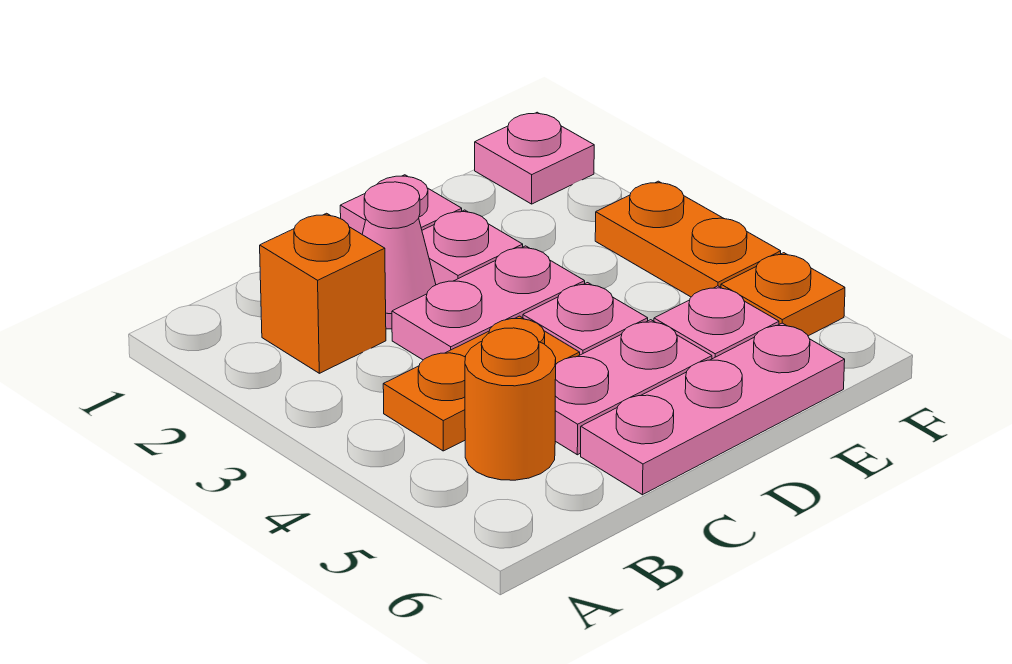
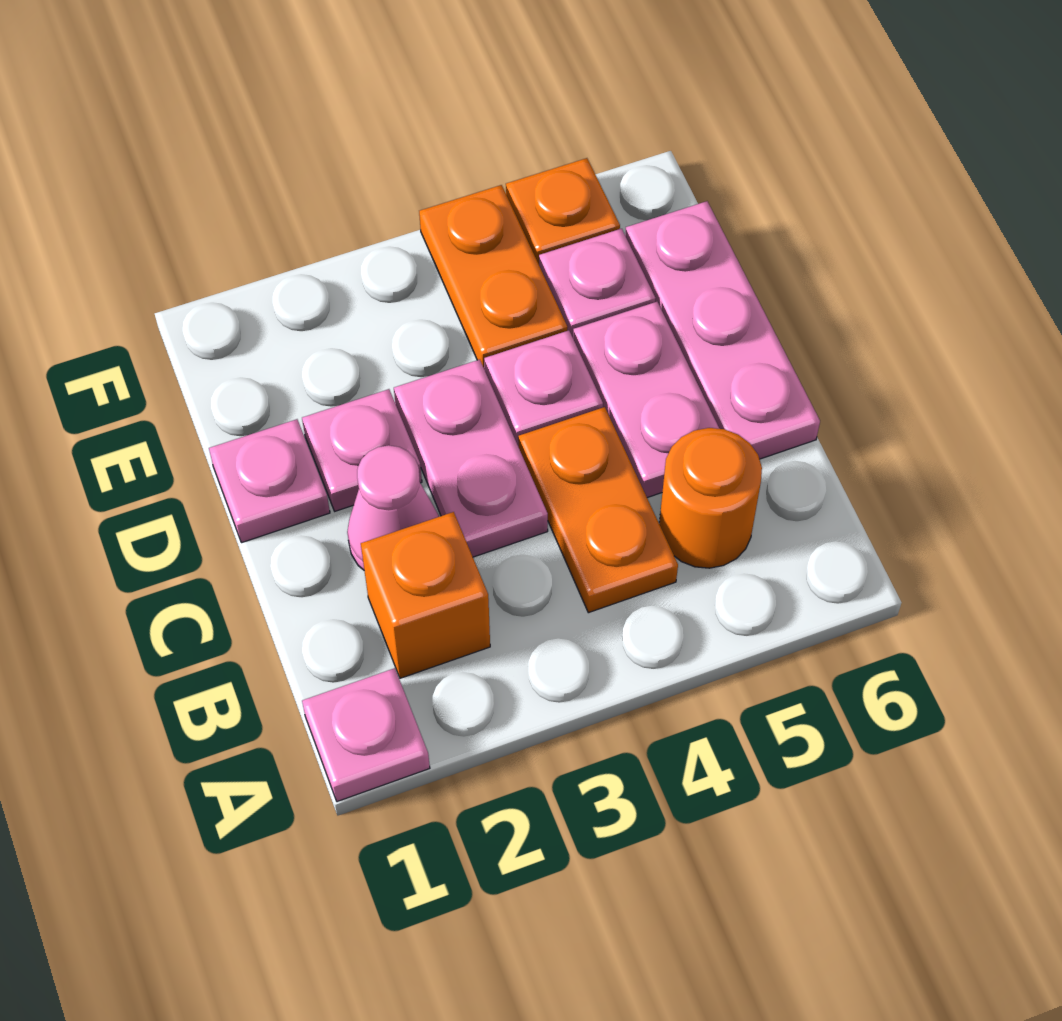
pink 1x1 plate [475,112,594,204] -> pink 1x1 plate moved to [302,668,430,802]
orange 1x2 plate [595,181,781,297] -> orange 1x2 plate turned to [419,185,568,370]

